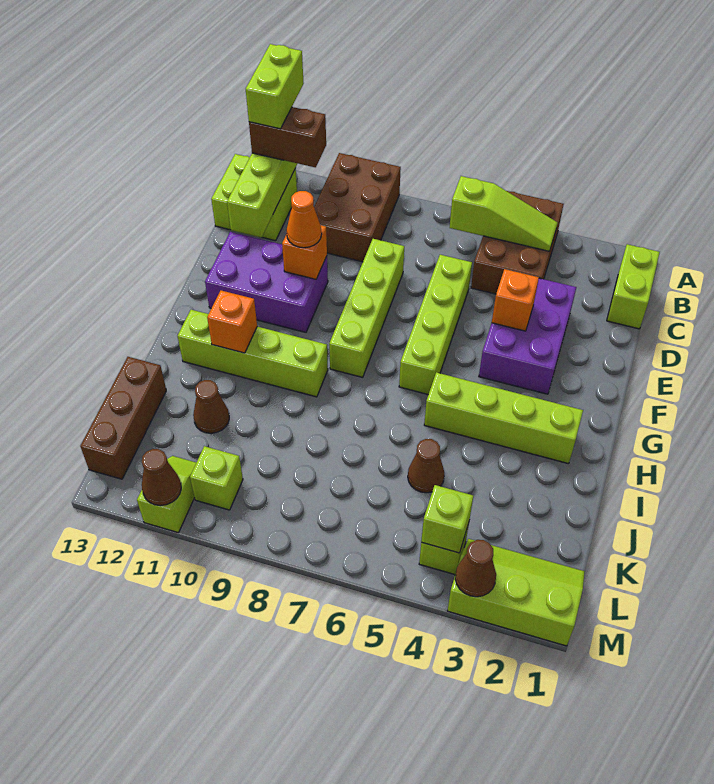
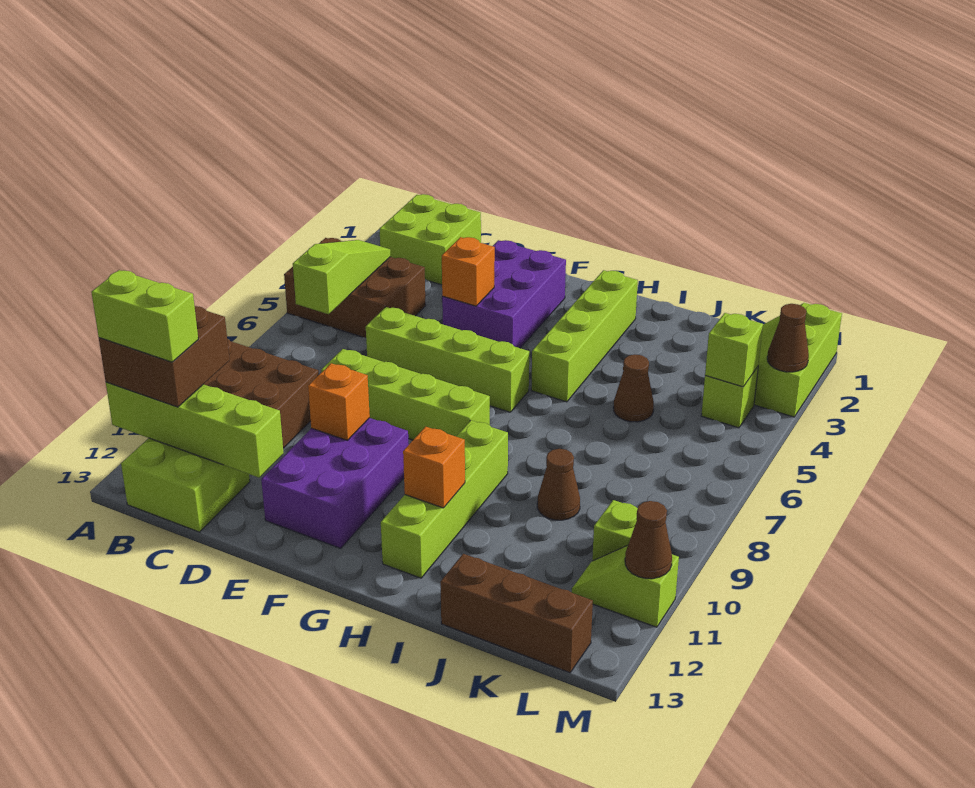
lime 1x2 brick [607,244,660,329] -> lime 2x2 brick [379,194,481,285]
brown 1x2 brick [249,107,326,167] -> brown 2x2 brick [99,306,230,407]
purple 2x3 brick [479,278,576,394] -> purple 2x3 brick turned to [442,240,566,348]
orange 1x1 cone [287,191,322,248] -> none
brown 1x1 cone [193,380,229,433] -> brown 1x1 cone moved to [537,449,580,520]

